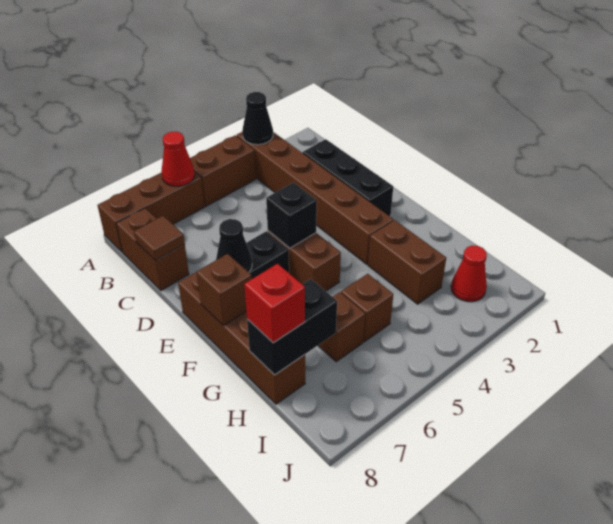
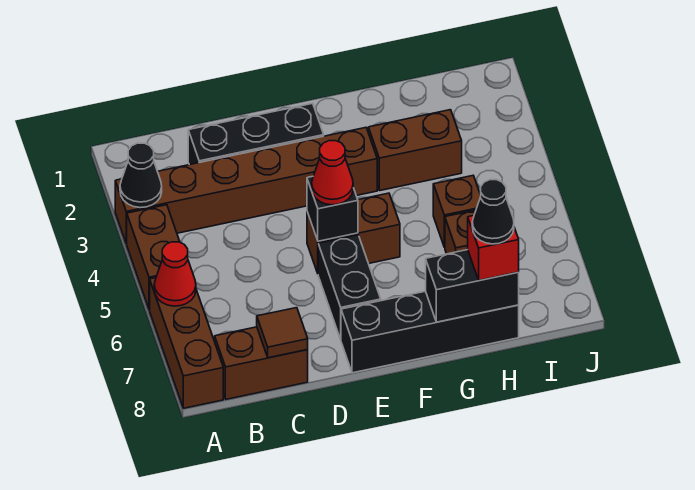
black 1x1 cone [216,219,252,272] -> black 1x1 cone moved to [472,180,514,244]
brown 1x4 brick [178,273,305,404] -> black 1x4 brick [341,291,519,373]
brown 1x1 brick [196,254,252,325] -> none
black 1x2 brick [247,279,337,375] -> black 1x2 brick turned to [426,250,519,322]
red 1x1 cone [451,246,487,302] -> red 1x1 cone moved to [312,141,353,205]

